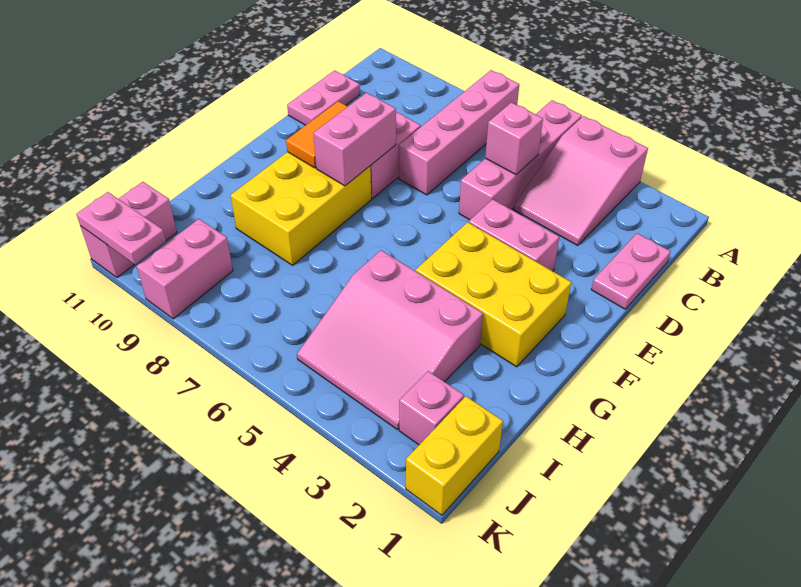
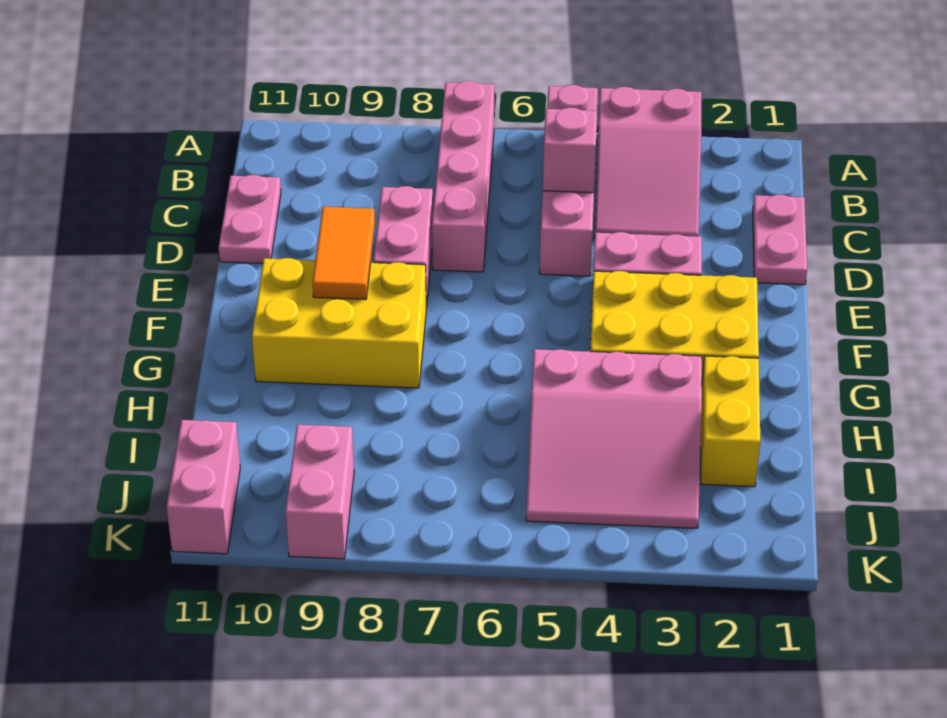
pink 1x2 brick [313,93,396,186] -> none
yellow 2x3 brick [231,152,371,265] -> yellow 2x3 brick turned to [252,258,426,388]
yellow 1x2 brick [406,396,503,515] -> yellow 1x2 brick moved to [701,356,760,487]
pink 1x1 brick [399,371,464,445] -> none
pink 1x2 plate [76,192,166,264] -> none

